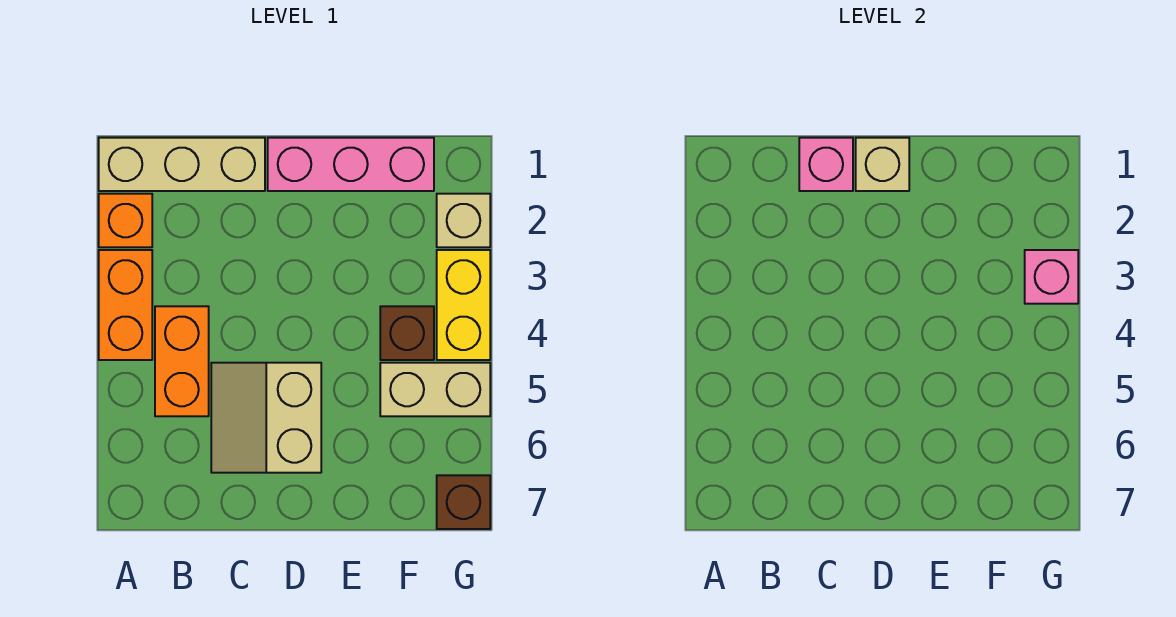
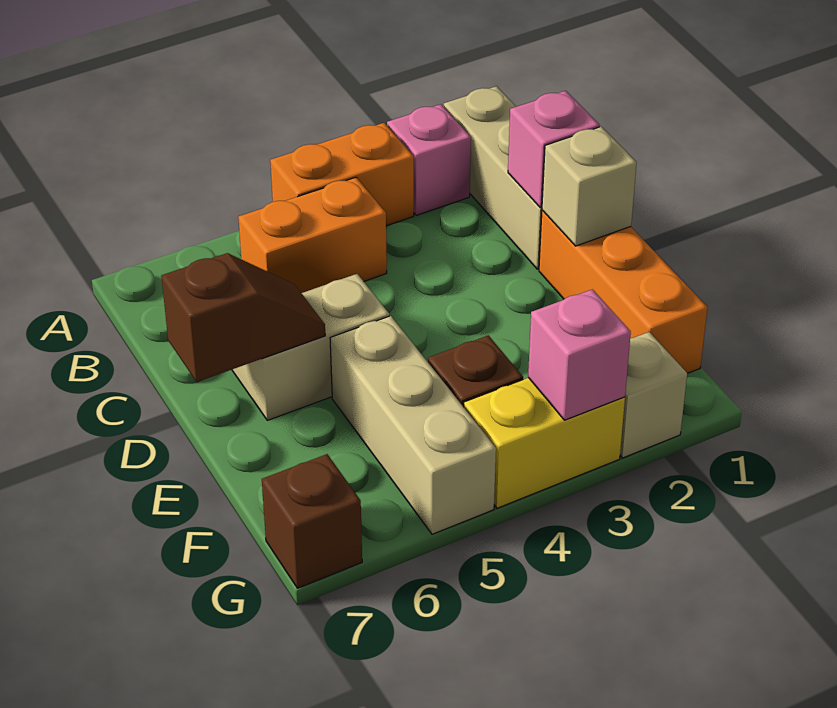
orange 1x1 brick [99,194,152,247] -> pink 1x1 brick [387,104,471,215]
pink 1x3 brick [268,138,434,191] -> orange 1x3 brick [539,210,708,373]
none -> brown 1x2 slope [162,253,325,382]
tan 1x2 brick [380,363,490,416] -> tan 1x3 brick [330,316,496,534]

